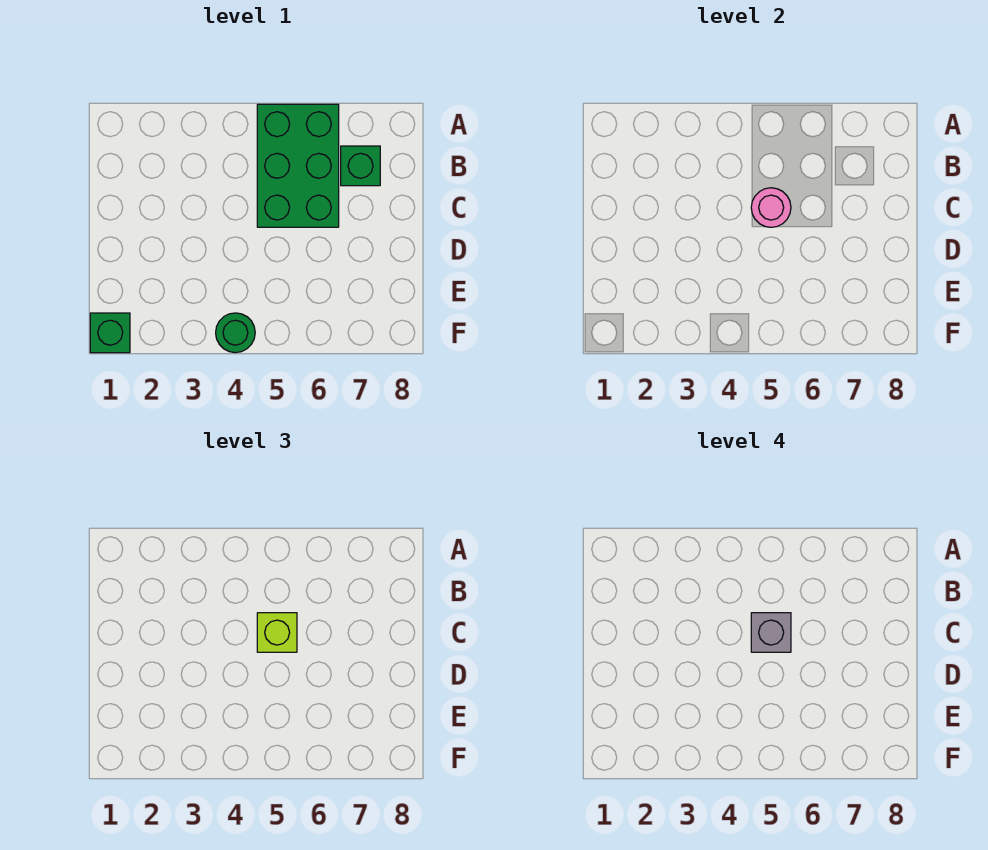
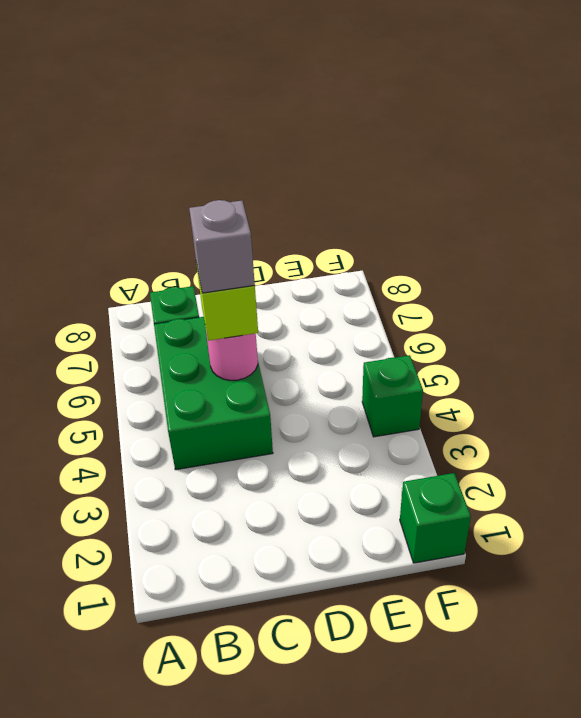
green 2x3 brick [257,104,339,227] -> green 2x3 brick turned to [154,317,273,470]
green 1x1 round brick [216,313,255,353] -> green 1x1 brick [362,355,423,437]

